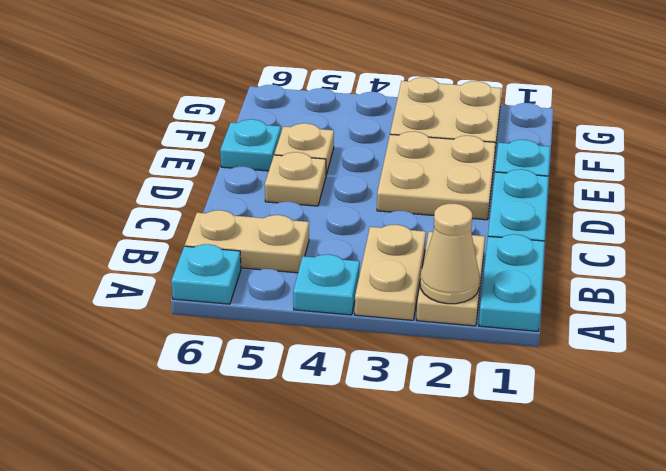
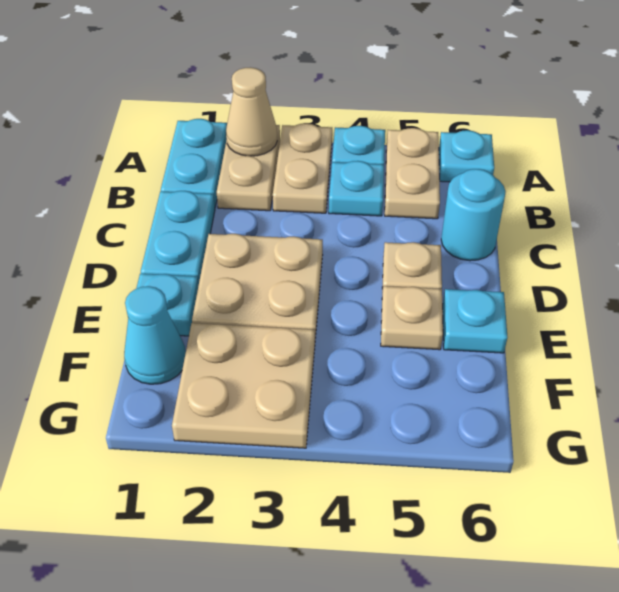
none -> cyan 1x1 plate [329,161,384,216]
tan 1x2 plate [185,210,309,273] -> tan 1x2 plate turned to [385,128,440,219]
none -> cyan 1x1 round brick [441,169,506,261]
none -> cyan 1x1 cone [124,286,186,384]

